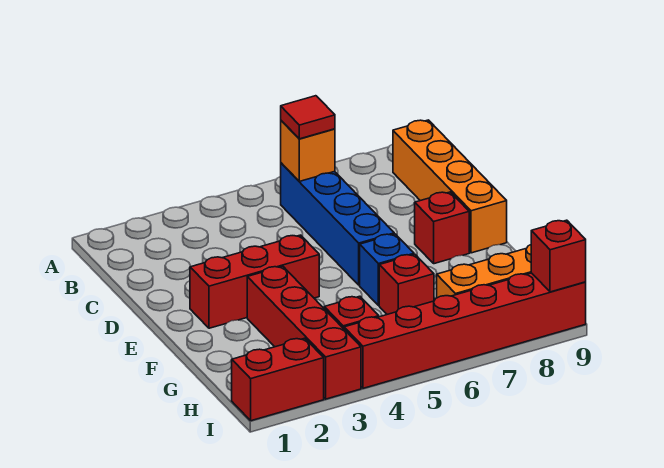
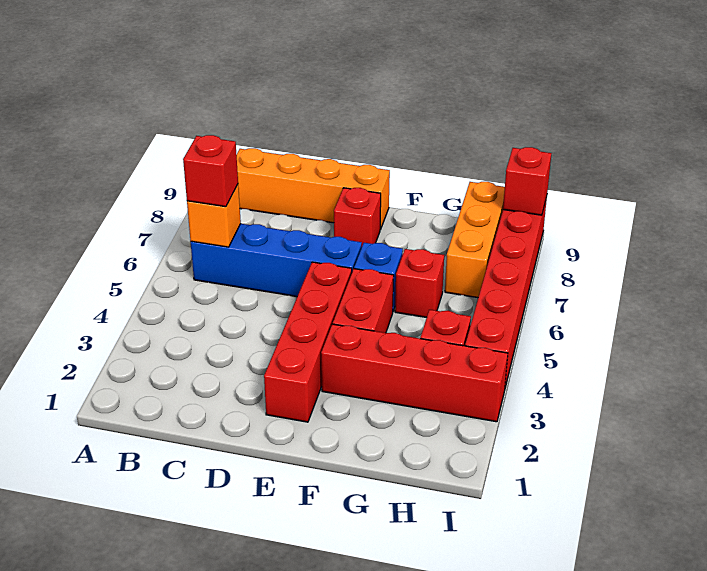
red 1x1 tile [281,96,335,139] -> red 1x1 brick [183,135,238,207]
red 1x3 brick [190,235,319,328] -> red 1x4 brick [264,262,352,422]
red 1x2 brick [232,338,324,421] -> red 1x2 brick moved to [333,269,394,333]

